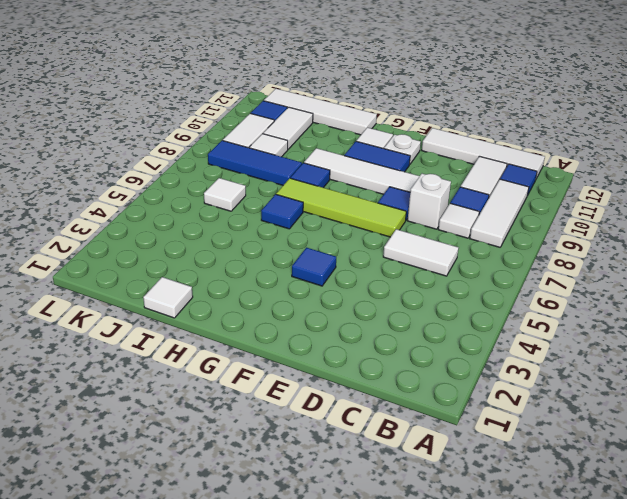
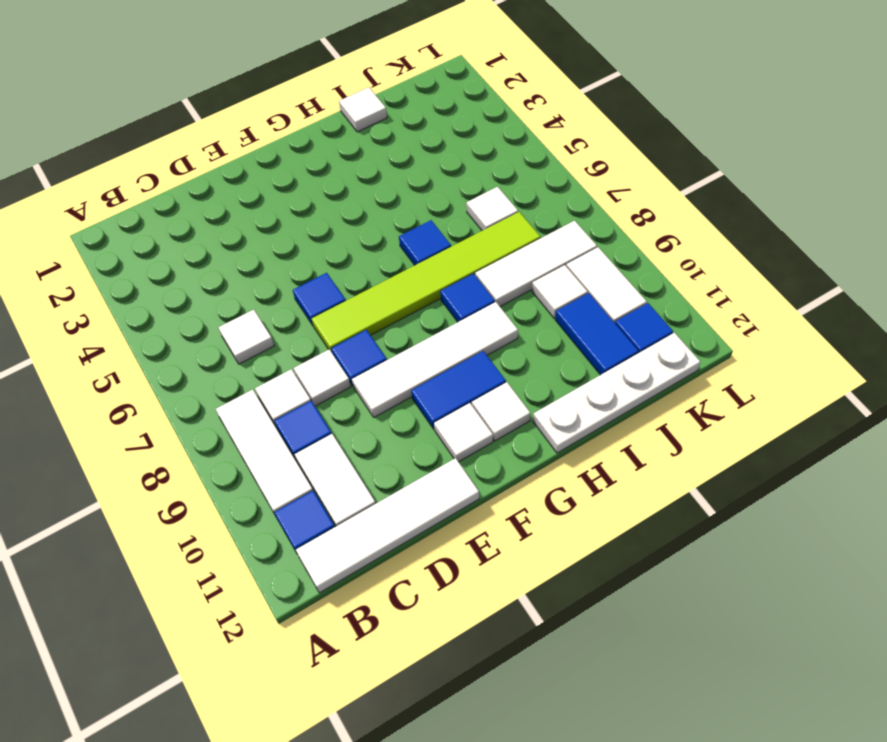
white 1x2 tile [383,229,459,276] -> white 1x1 tile [218,310,274,364]
white 1x1 brick [408,174,451,229] -> white 1x1 tile [293,349,351,406]
lime 1x4 tile [276,178,406,237] -> lime 1x6 tile [312,212,540,352]
blue 1x1 tile [292,248,336,286] -> blue 1x1 tile moved to [293,273,346,325]
white 1x1 plate [384,134,421,164] -> white 1x1 tile [434,403,493,462]
white 1x4 tile [264,89,377,135] -> white 1x4 plate [533,333,700,453]
blue 1x3 tile [208,140,302,185] -> white 1x3 tile [475,221,597,307]
white 1x2 tile [263,107,313,149] -> blue 1x2 tile [555,293,639,375]

